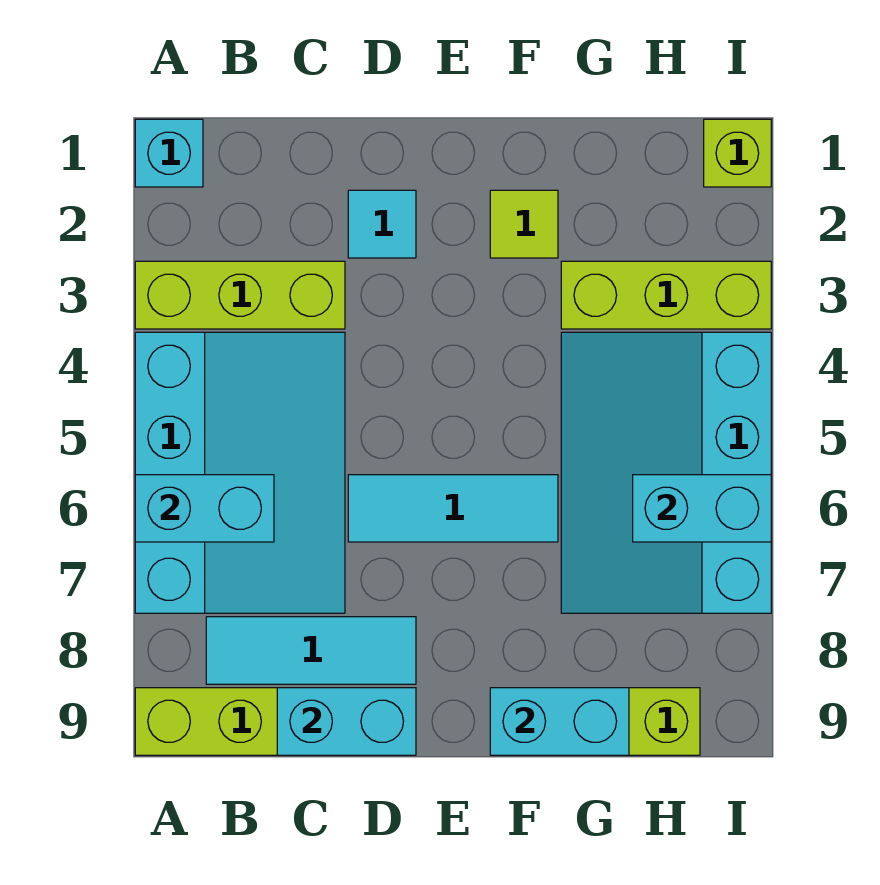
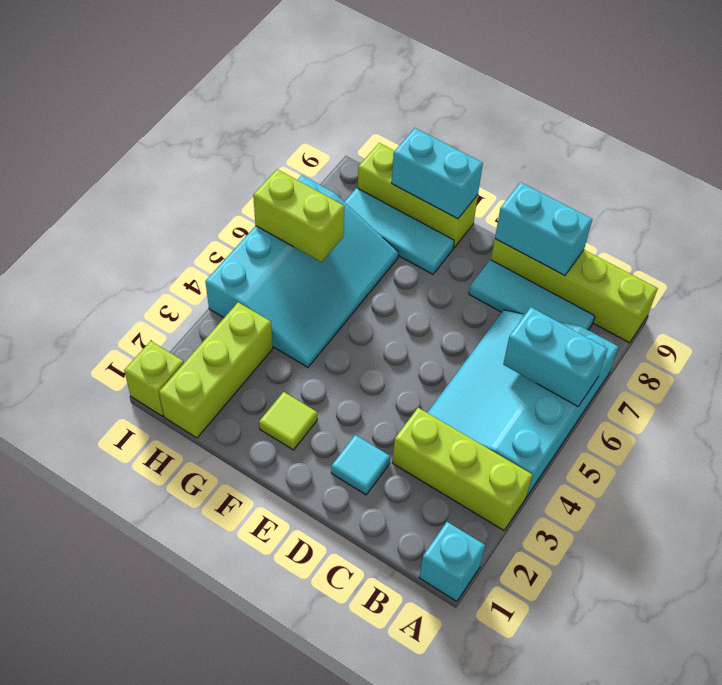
cyan 1x3 tile [348,475,558,542] -> cyan 1x3 tile moved to [345,188,454,274]
lime 1x3 brick [561,261,771,329] -> lime 1x3 brick turned to [159,302,273,438]
cyan 1x2 brick [633,475,771,542] -> lime 1x2 brick [253,169,344,262]

